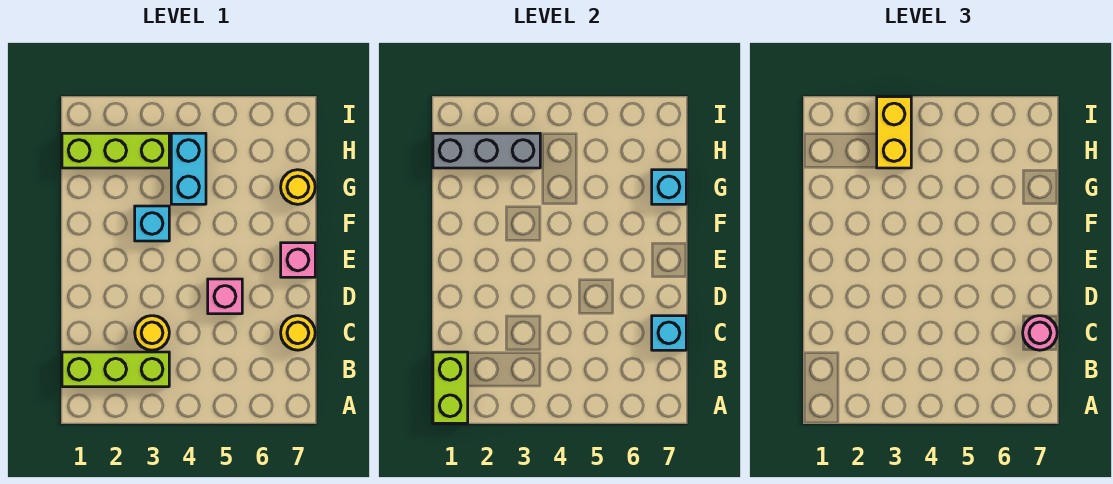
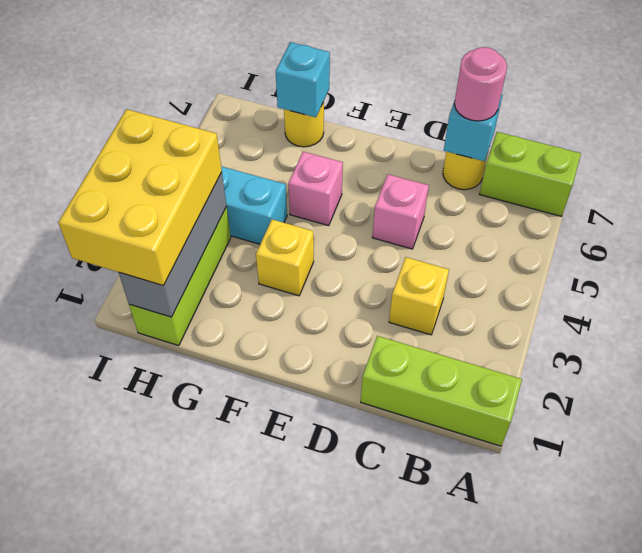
lime 1x2 brick [433,352,468,423] -> lime 1x2 brick moved to [480,132,581,216]
lime 1x3 brick [62,352,169,387] -> lime 1x3 brick turned to [361,336,522,446]
yellow 1x1 round brick [135,316,169,350] -> yellow 1x1 brick [389,257,449,335]
pink 1x1 brick [281,243,315,277] -> pink 1x1 brick moved to [288,152,343,226]
cyan 1x1 brick [135,206,169,241] -> yellow 1x1 brick [256,220,314,296]
yellow 1x2 brick [877,97,911,168] -> yellow 2x3 brick [58,109,222,286]

